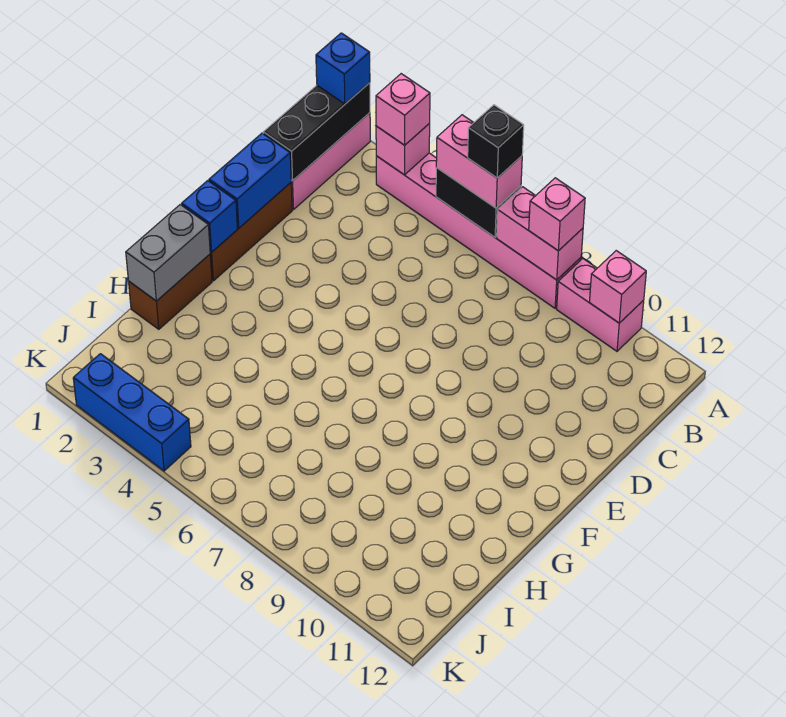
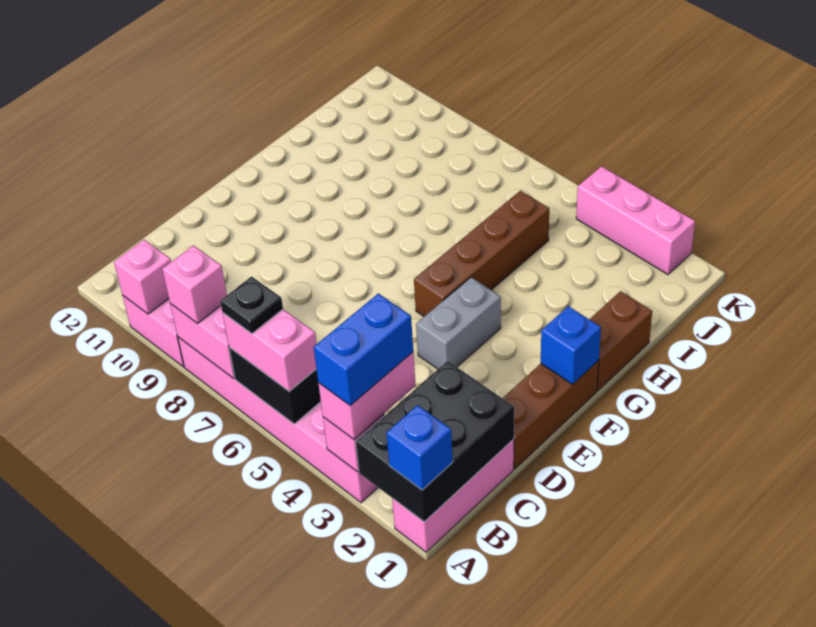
black 1x3 brick [263,83,370,181] -> black 2x3 brick [356,361,514,522]
pink 1x1 brick [376,74,430,145] -> pink 1x2 brick [318,352,416,439]
black 1x1 brick [468,105,524,178] -> black 1x1 plate [220,276,283,334]
blue 1x2 brick [209,133,291,228] -> blue 1x2 brick moved to [314,294,413,405]
none -> brown 1x4 brick [414,191,549,316]
grey 1x2 brick [126,205,210,301] -> grey 1x2 brick moved to [416,277,501,369]
blue 1x3 brick [73,354,191,471] -> pink 1x3 brick [576,166,695,274]

